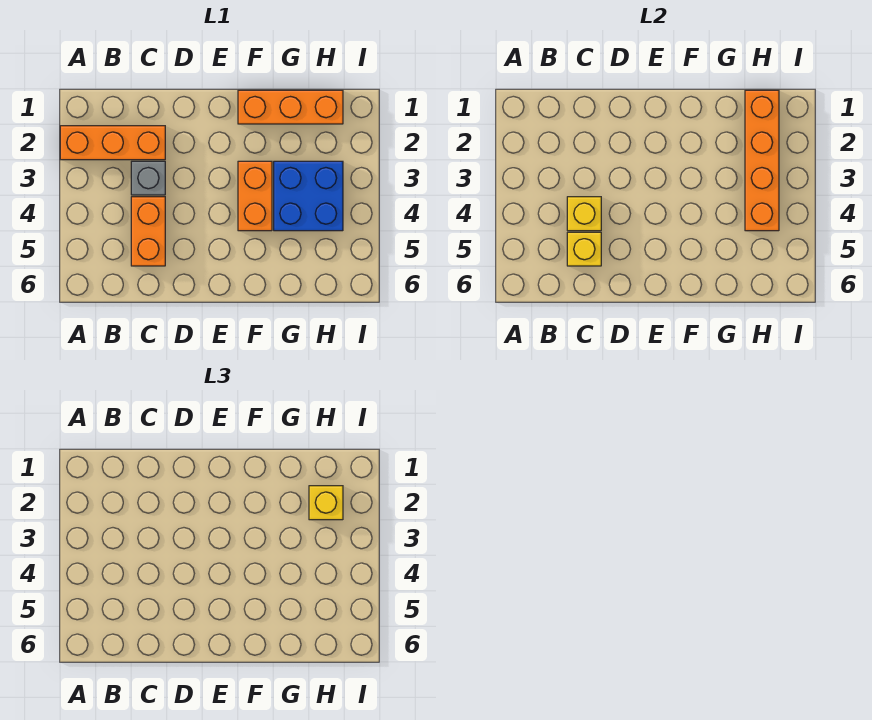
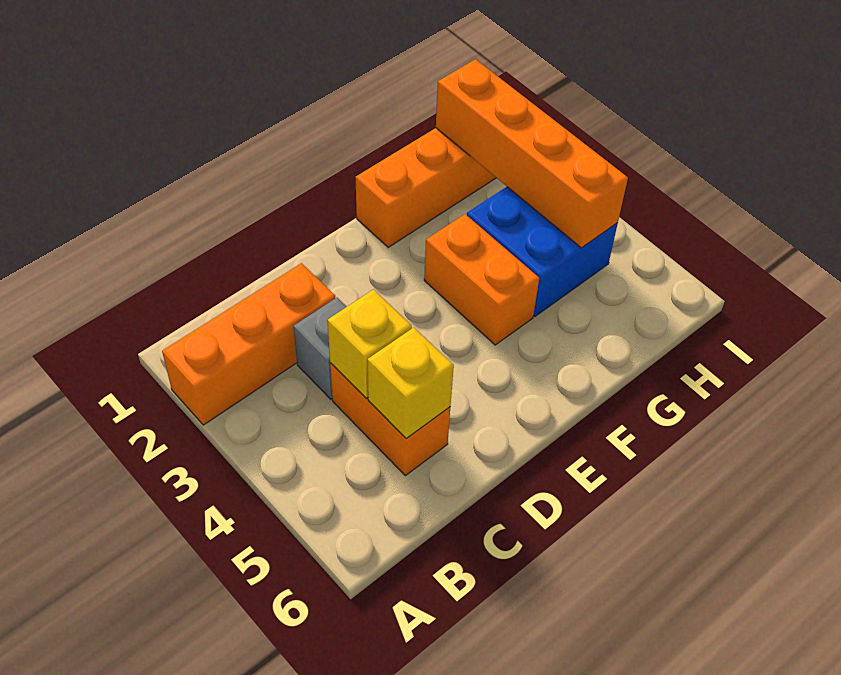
yellow 1x1 brick [309,486,343,520] -> none

